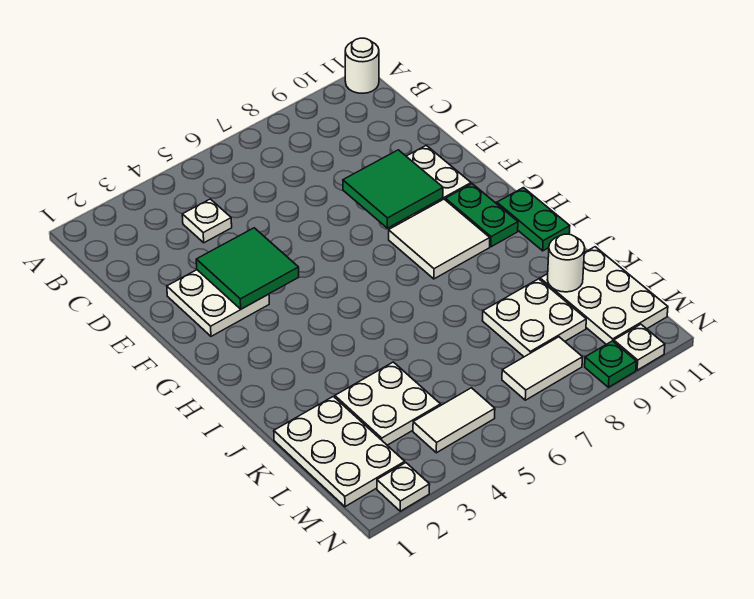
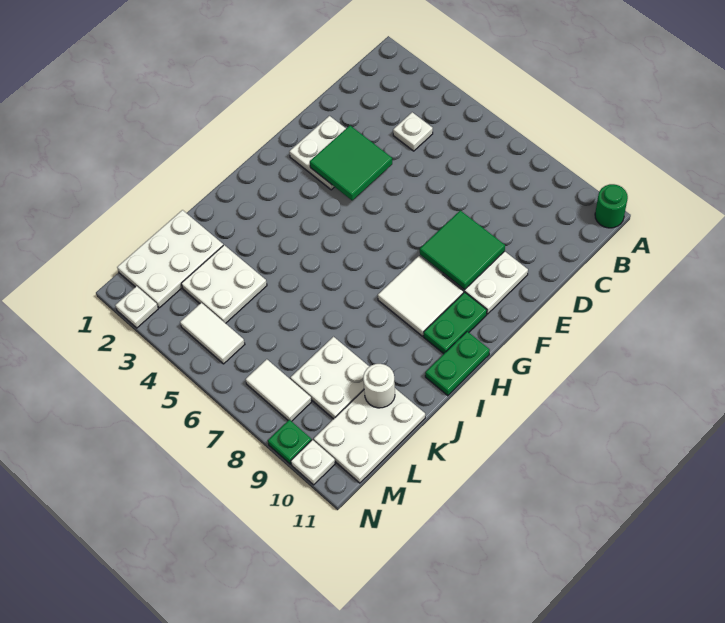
white 1x1 round brick [345,38,379,93] -> green 1x1 round brick [595,184,628,228]

